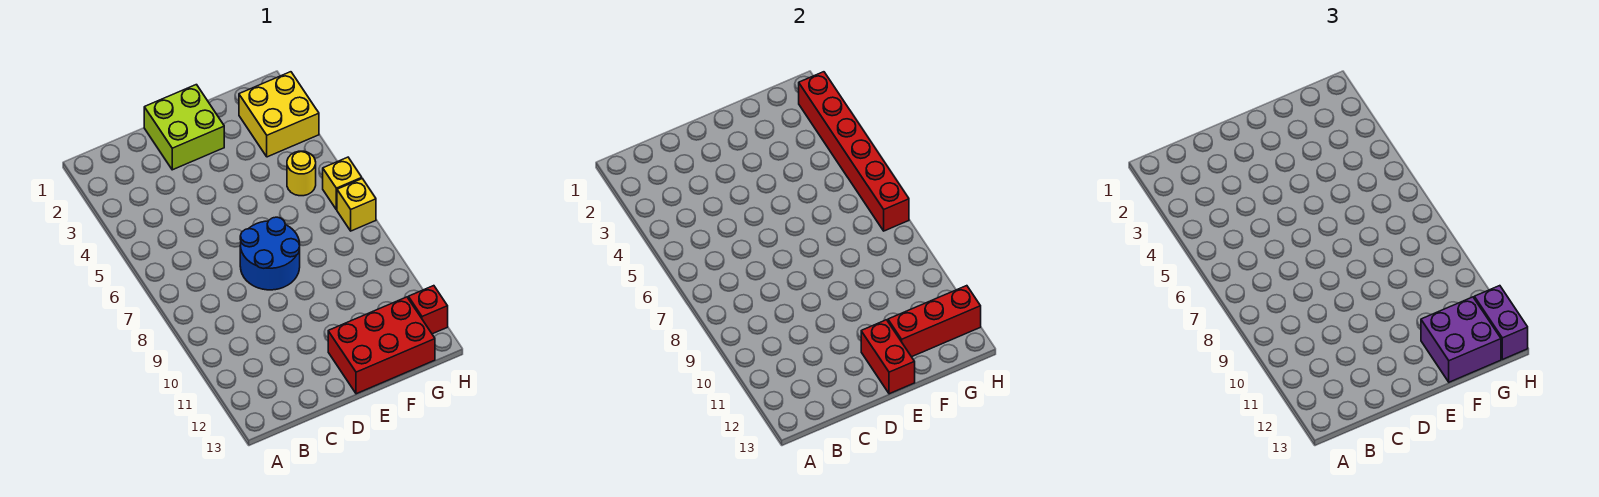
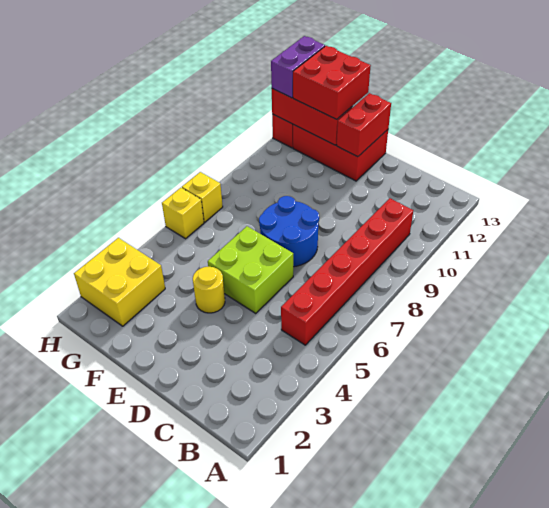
lime 2x2 brick [144,85,224,170] -> lime 2x2 brick moved to [208,226,293,313]
purple 2x2 brick [1421,297,1501,382] -> red 2x2 brick [293,46,371,119]
yellow 1x1 round brick [287,151,316,196] -> yellow 1x1 round brick moved to [193,267,225,313]
red 1x6 brick [799,72,909,231] -> red 1x6 brick moved to [281,198,413,345]

